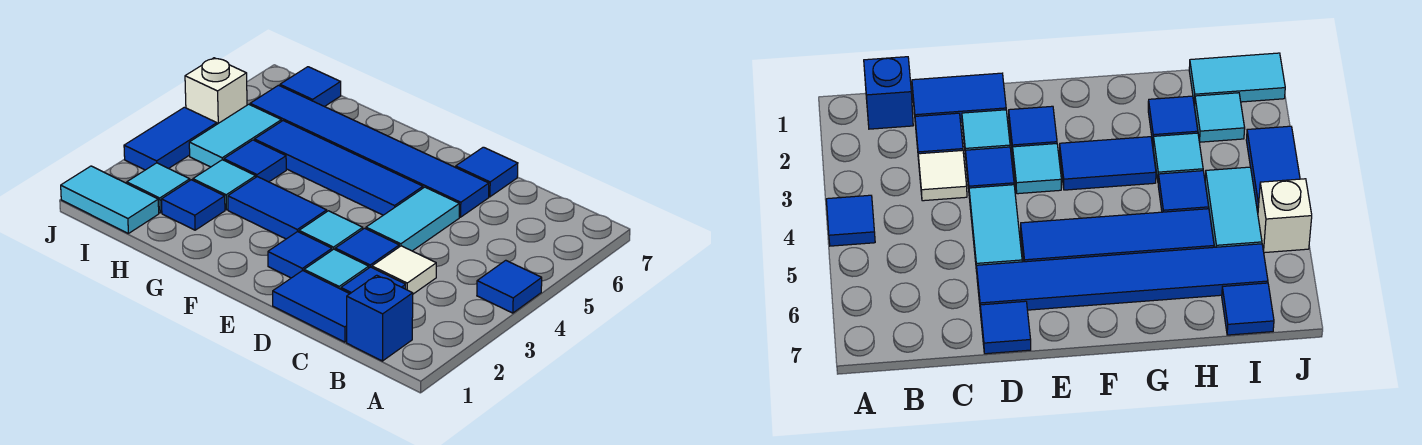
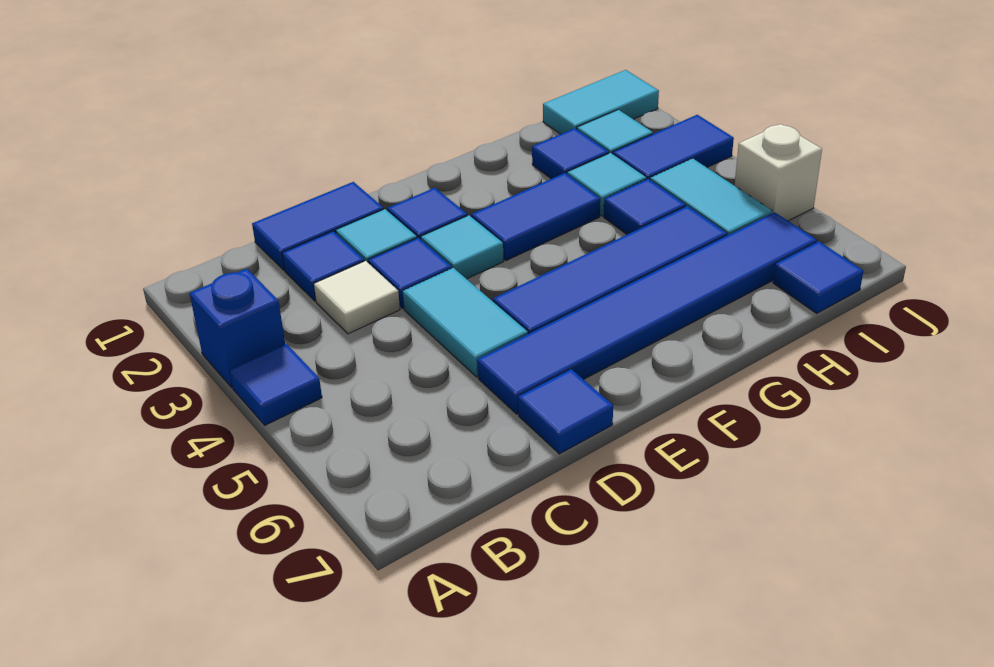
blue 1x1 brick [347,275,413,361] -> blue 1x1 brick moved to [189,269,285,388]
blue 1x2 tile [124,107,217,170] -> blue 1x2 tile turned to [613,115,734,180]

